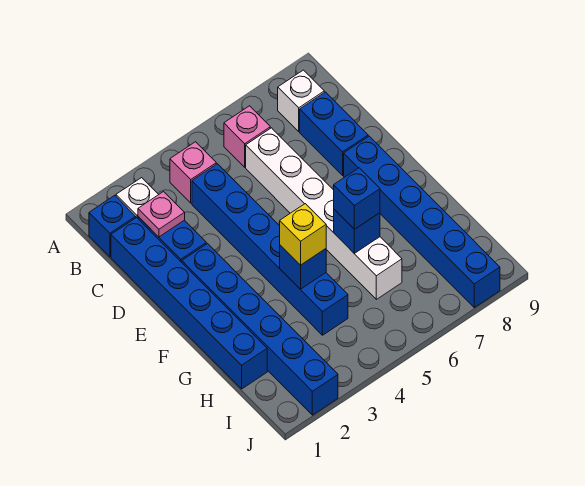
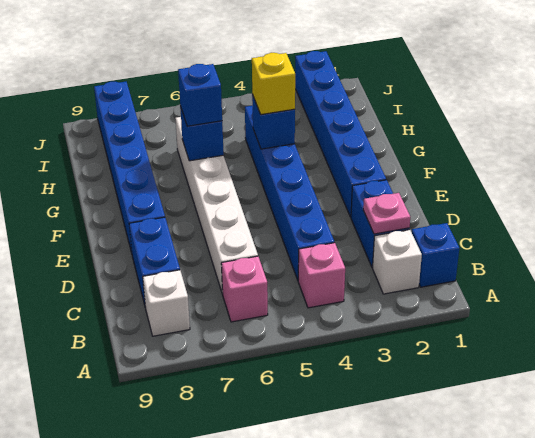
blue 1x6 brick [111,218,267,389] -> none

